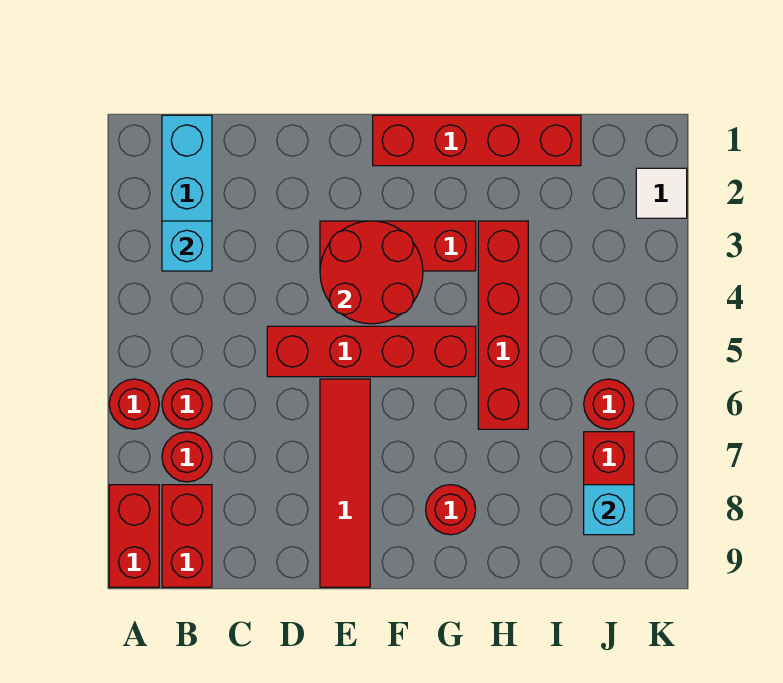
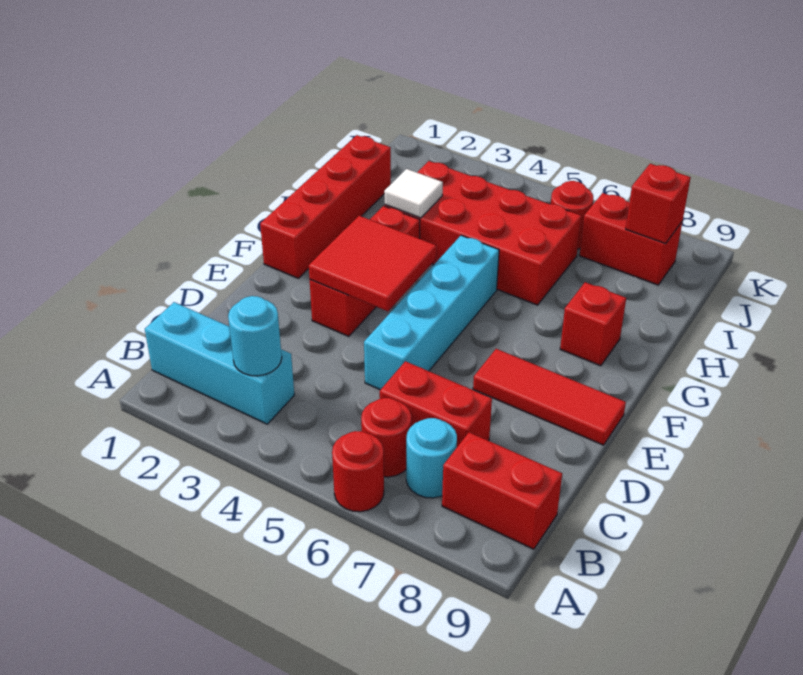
red 1x2 brick [109,485,159,587] -> red 1x2 brick moved to [380,361,492,447]
cyan 1x1 brick [162,221,212,271] -> cyan 1x1 round brick [228,296,282,376]
red 1x1 round brick [162,432,212,482] -> cyan 1x1 round brick [406,418,457,498]
red 1x4 brick [267,326,476,377] -> cyan 1x4 brick [364,235,499,390]
red 2x2 round brick [320,221,423,324] -> red 2x2 tile [309,216,436,311]
red 1x4 tile [320,379,370,587] -> red 1x3 tile [473,349,626,445]
red 1x1 round brick [426,485,476,535] -> red 1x1 brick [560,282,626,366]
red 1x4 brick [478,221,528,429] -> red 2x4 brick [385,161,581,305]
cyan 1x1 brick [584,485,634,535] -> red 1x1 brick [626,164,691,244]
white 1x1 tile [636,168,687,218] -> white 1x1 tile moved to [384,169,443,218]

